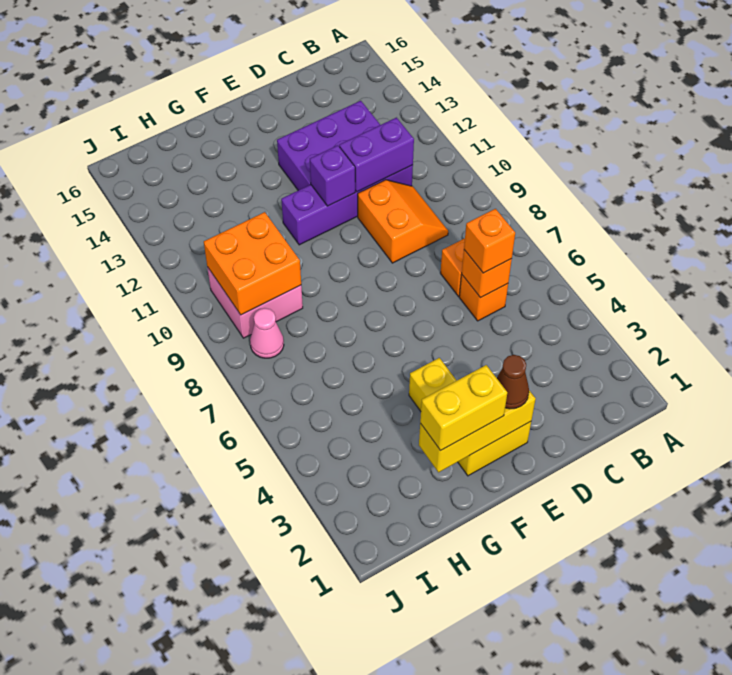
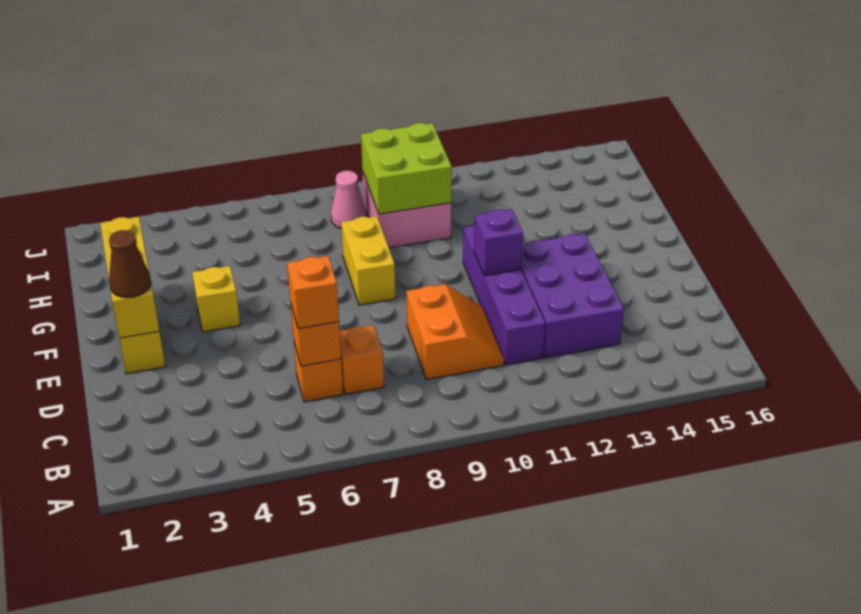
orange 2x2 slope [358,180,448,263] -> orange 2x2 slope turned to [406,284,504,380]
purple 1x2 brick [339,118,414,192] -> none
yellow 1x2 brick [420,365,507,450] -> yellow 1x2 brick moved to [341,216,395,305]
orange 2x2 brick [204,212,301,315] -> lime 2x2 brick [361,123,452,214]

